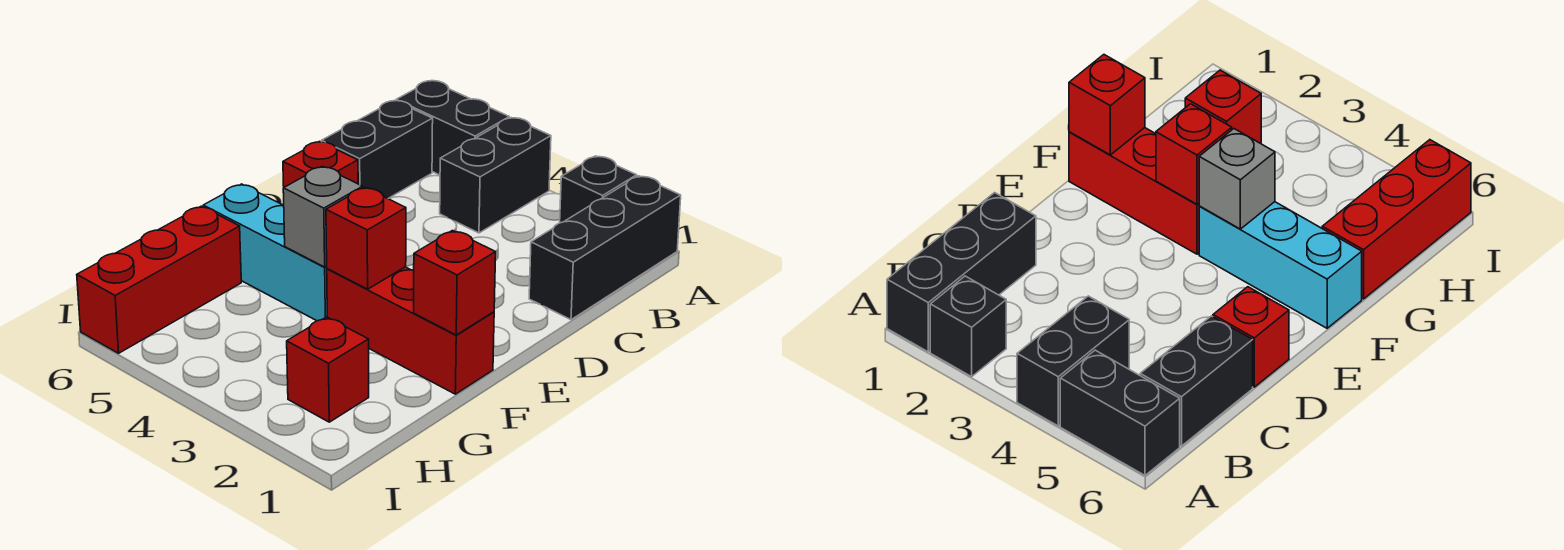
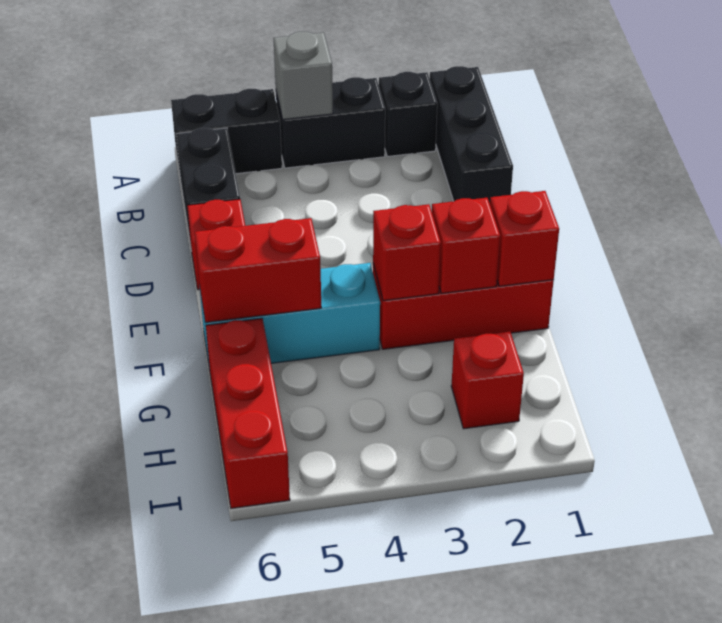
black 1x2 brick [440,118,551,233] -> black 1x2 brick turned to [276,77,385,168]
none -> red 1x1 brick [432,198,500,293]
grey 1x1 brick [283,167,363,267] -> grey 1x1 brick moved to [273,32,333,120]
none -> red 1x2 brick [195,218,321,323]

